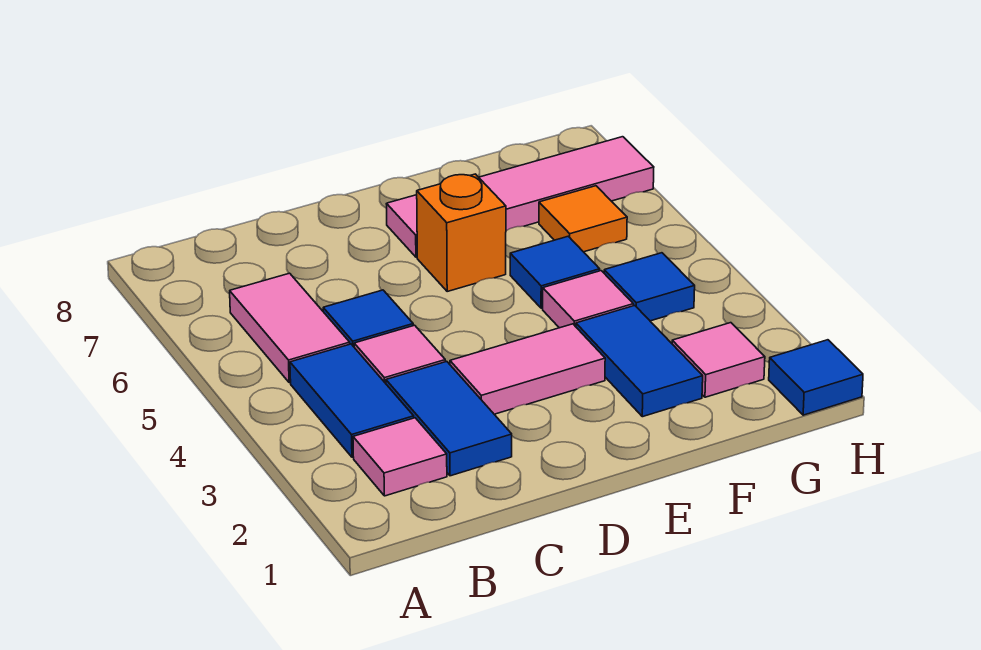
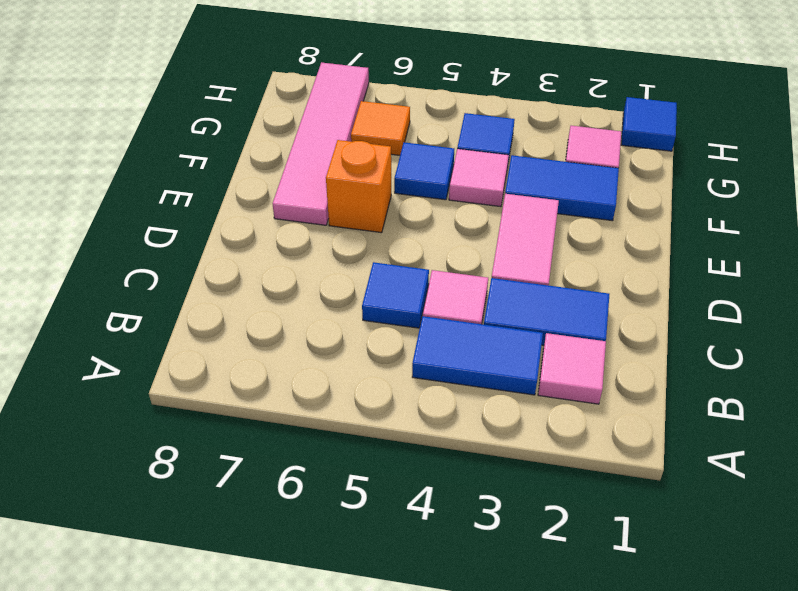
pink 1x2 tile [230,273,350,383] -> none

